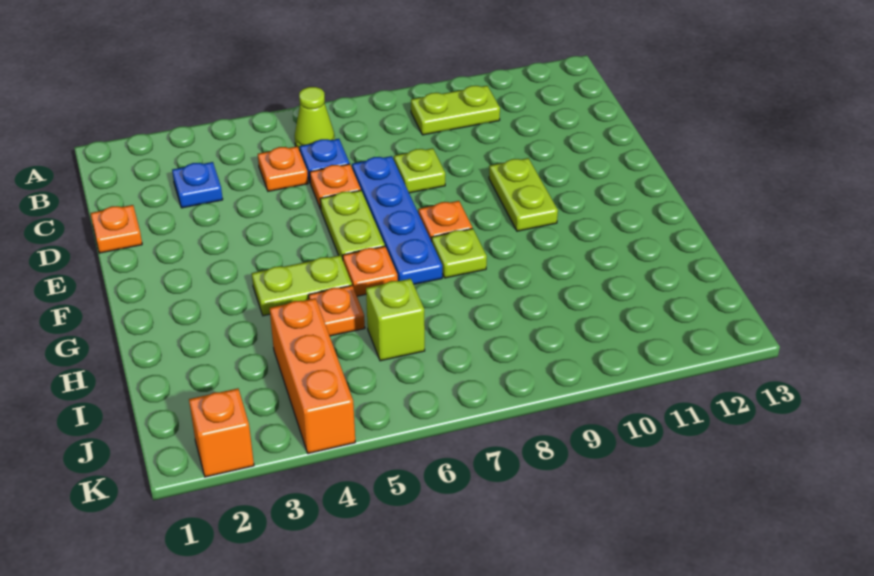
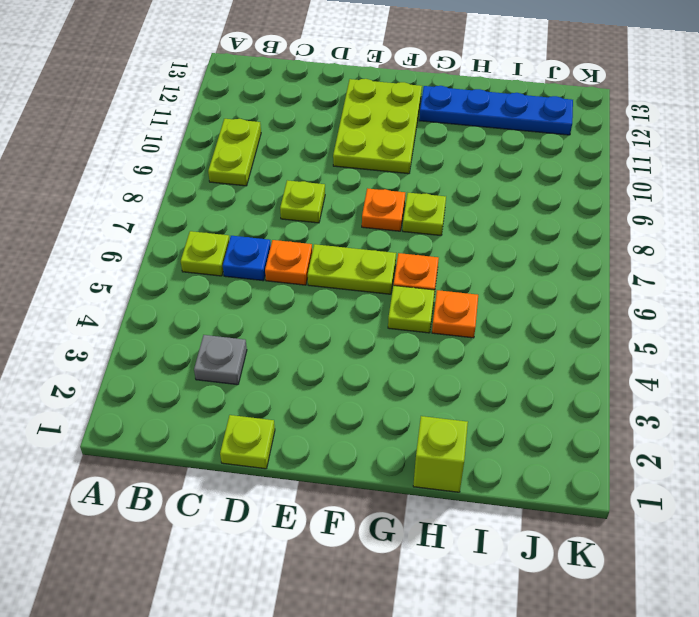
lime 1x1 cone [295,87,335,151] -> lime 1x1 plate [181,231,229,276]
blue 1x1 plate [172,162,223,208] -> grey 1x1 plate [194,335,247,385]
orange 1x1 plate [258,146,308,191] -> none
orange 1x1 plate [91,205,142,253] -> lime 1x1 plate [220,415,275,469]
blue 1x4 plate [352,156,442,284] -> blue 1x4 plate moved to [419,86,573,135]
lime 1x2 plate [489,158,558,231] -> lime 2x3 plate [333,79,422,174]
lime 1x2 plate [252,255,352,316] -> lime 1x1 plate [388,286,435,333]
orange 1x3 brick [270,298,355,453] -> none
lime 1x1 brick [366,279,425,361] -> lime 1x1 brick moved to [413,416,468,492]
orange 1x1 brick [189,388,254,477] -> none

